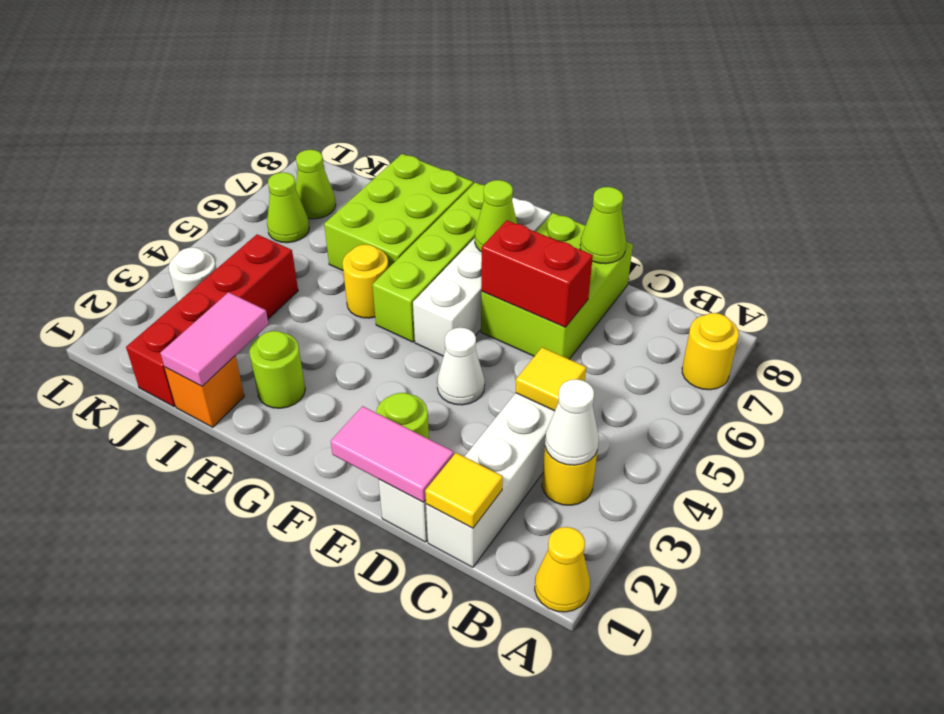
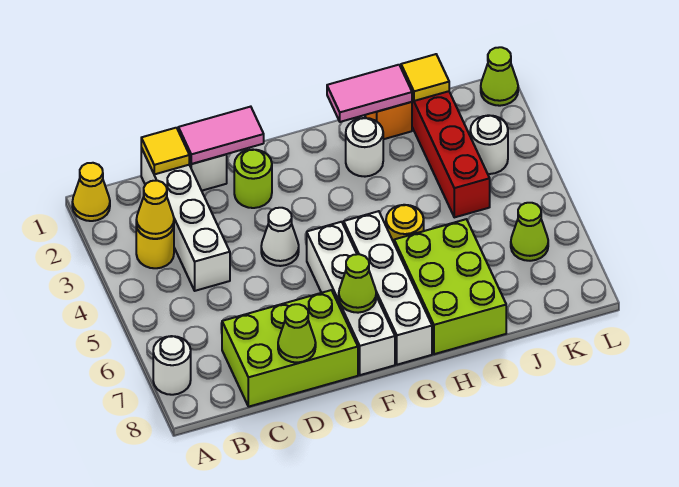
yellow 1x1 round brick [682,313,739,390] -> white 1x1 round brick [153,336,191,395]
white 1x1 cone [545,379,599,465] -> yellow 1x1 cone [136,181,174,239]
yellow 1x1 tile [516,347,586,411] -> yellow 1x1 tile moved to [401,54,449,101]
lime 2x3 brick [481,213,633,359] -> lime 2x3 brick turned to [222,290,358,407]
red 1x2 brick [481,221,593,327] -> none
lime 1x4 brick [372,182,485,342] -> white 1x4 brick [344,211,432,365]
lime 1x1 round brick [249,331,305,408] -> white 1x1 round brick [346,118,383,177]
pink 1x2 tile [160,292,268,386] -> pink 1x2 tile turned to [327,65,412,122]
lime 1x1 cone [296,150,336,219] -> lime 1x1 cone moved to [481,47,518,106]

